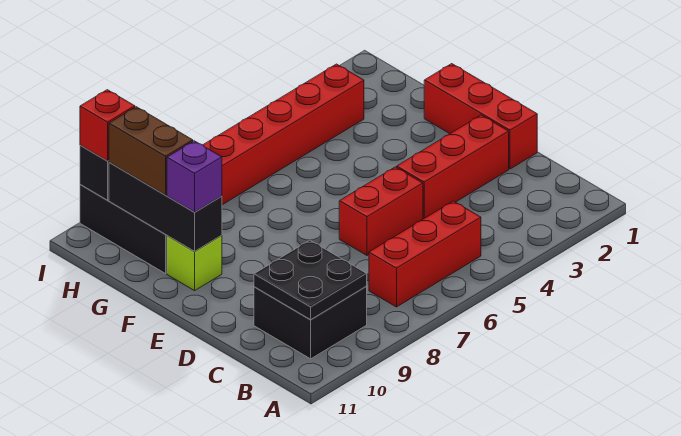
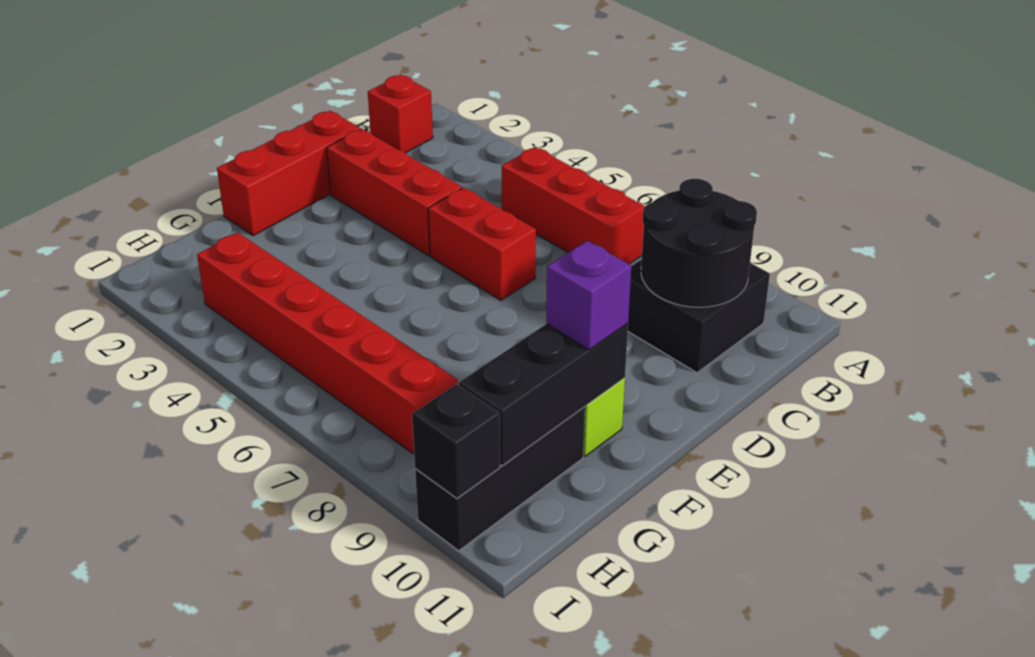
black 2x2 plate [254,240,367,320] -> black 2x2 round brick [641,179,757,307]
brown 1x2 brick [109,107,193,195] -> none
red 1x1 brick [80,90,135,161] -> red 1x1 brick moved to [368,75,433,153]

